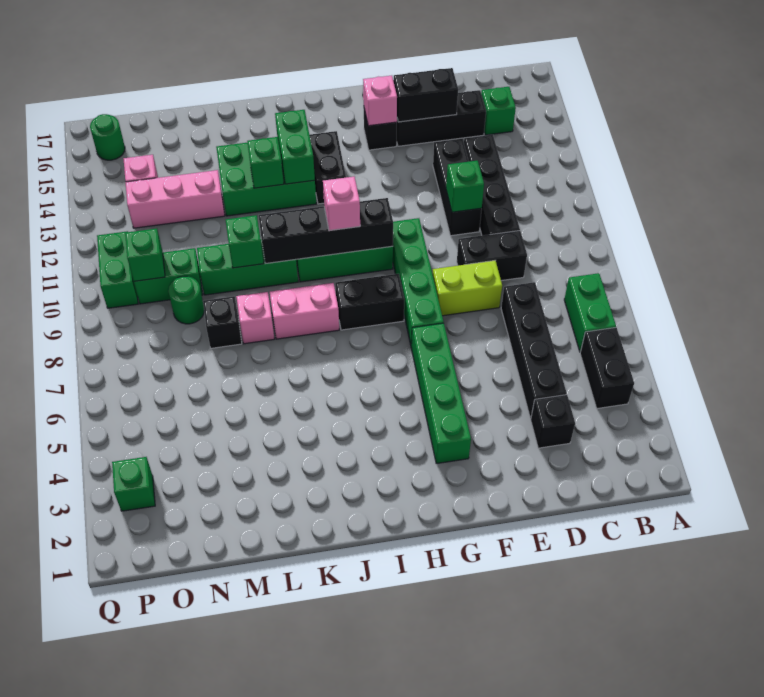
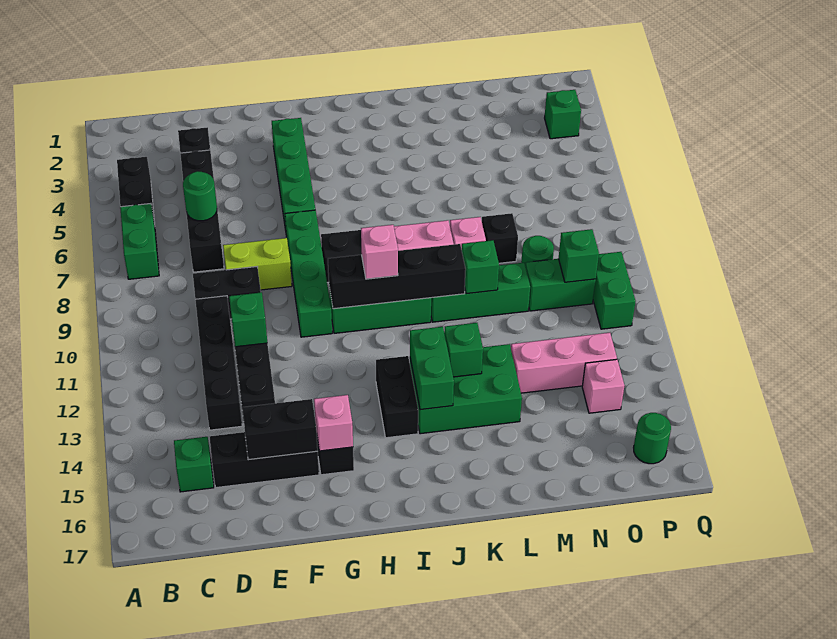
none -> green 1x1 round brick [183,171,217,221]

